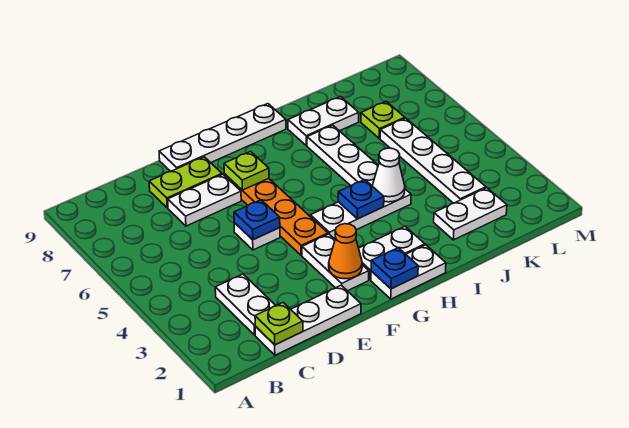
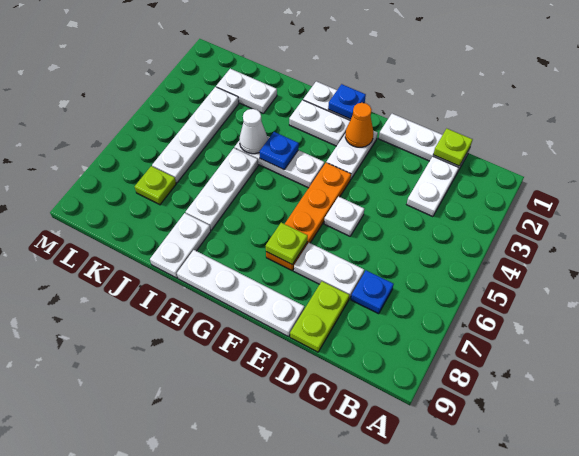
lime 1x2 plate [149,157,222,208] -> lime 1x2 plate turned to [290,281,349,352]
blue 1x1 plate [234,200,280,240] -> blue 1x1 plate moved to [351,270,394,314]
white 1x2 plate [288,97,359,146] -> white 1x2 plate turned to [150,213,211,278]

